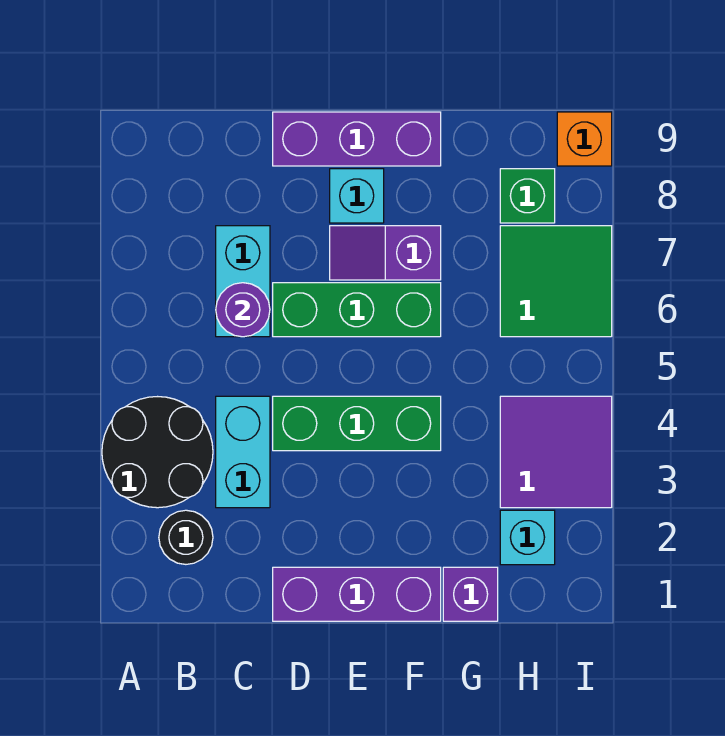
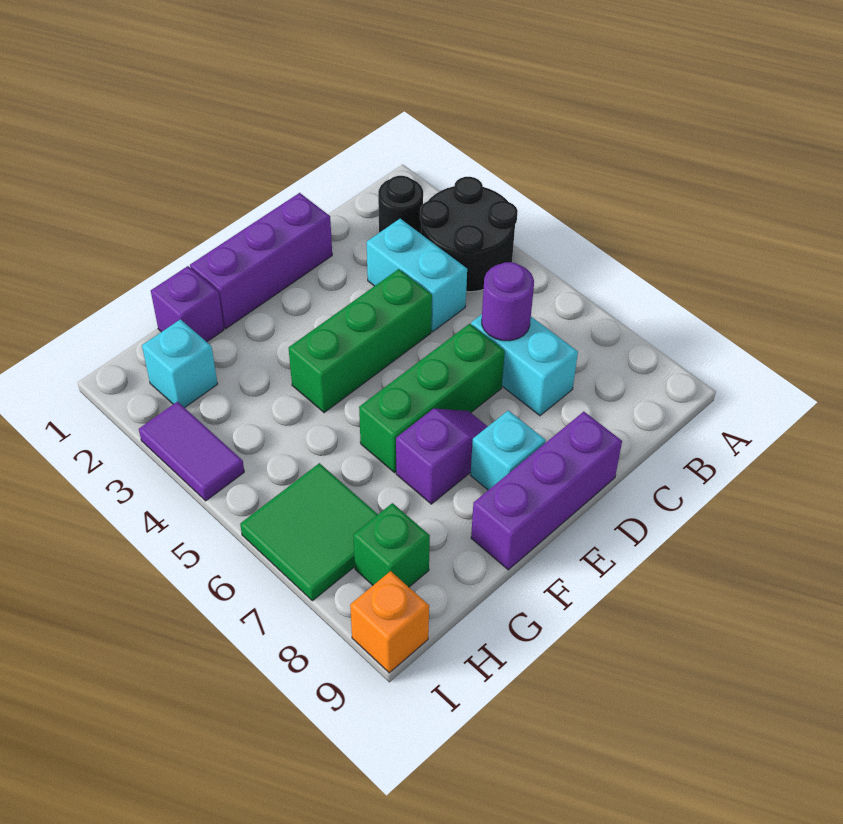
purple 2x2 tile [500,396,612,508] -> purple 1x2 tile [139,402,244,501]

